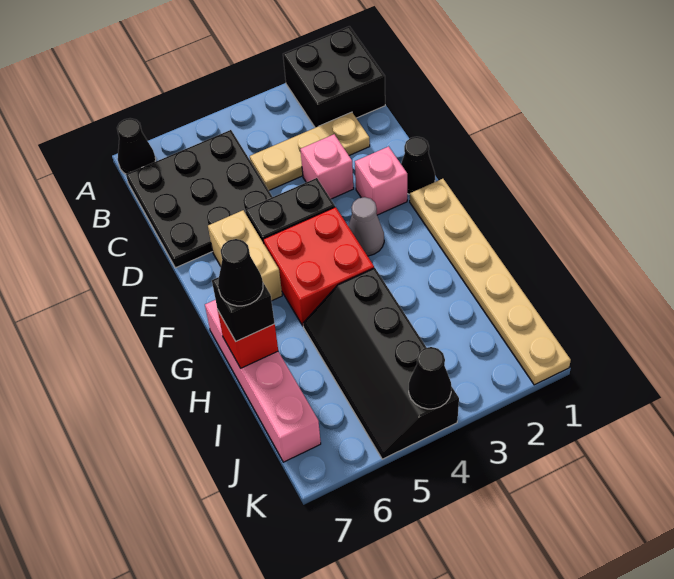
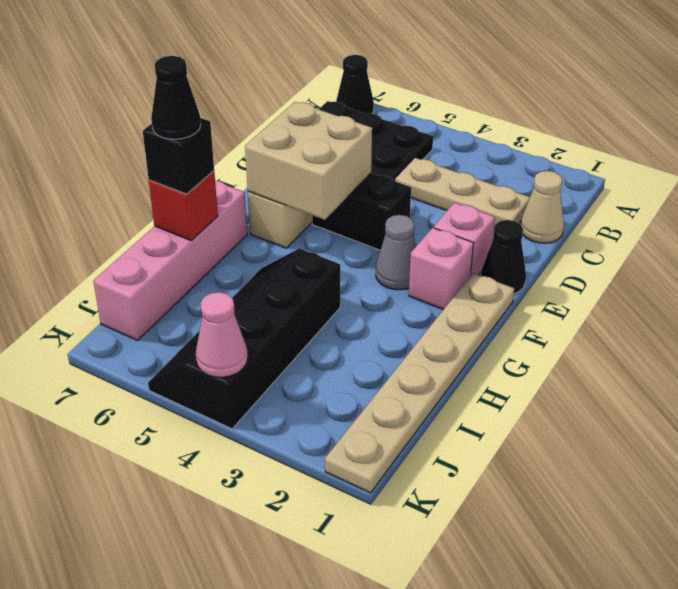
black 2x2 brick [283,26,385,128] -> none
none -> tan 1x1 cone [521,171,564,243]
pink 1x1 brick [300,134,353,199] -> pink 1x1 brick moved to [409,228,474,310]
none -> tan 2x2 brick [245,102,372,220]
red 2x2 brick [263,207,374,326] -> none
black 1x1 cone [409,347,451,409] -> pink 1x1 cone [196,292,248,377]

